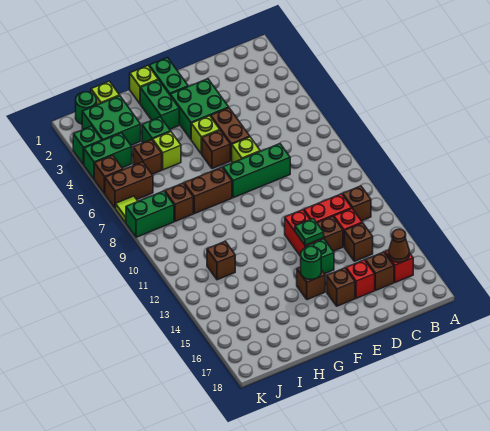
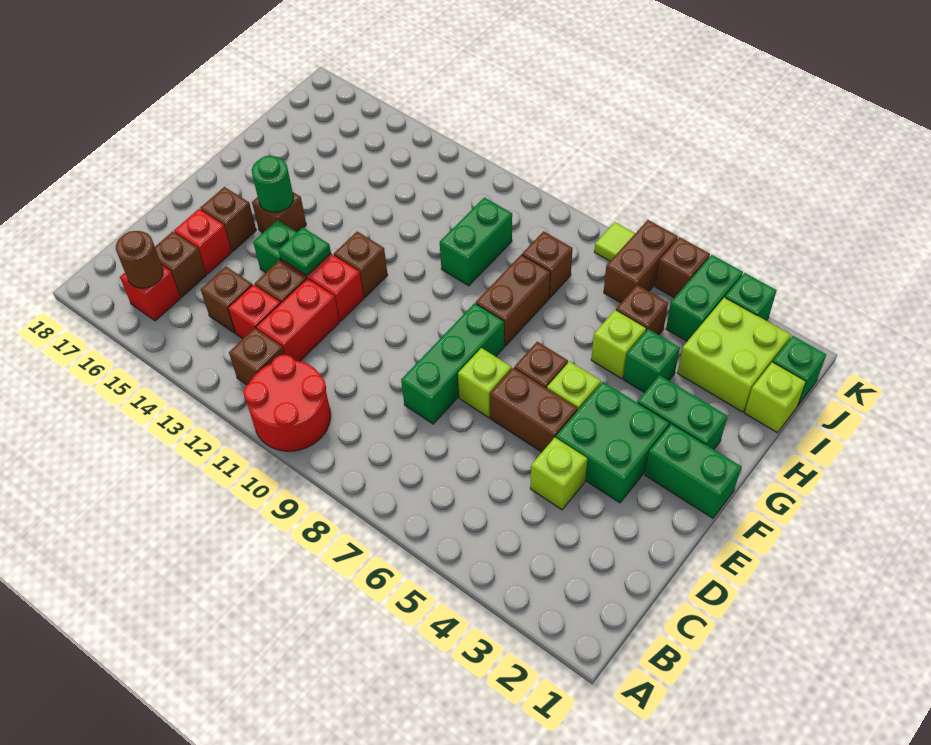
none -> red 2x2 round brick [244,355,331,451]
brown 1x1 cone [389,229,409,262] -> brown 1x1 round brick [116,231,163,288]
lime 1x1 brick [130,66,158,104] -> lime 1x1 brick moved to [530,438,587,510]
green 2x2 brick [82,96,141,145] -> lime 2x2 brick [678,297,791,412]
brown 1x1 brick [207,241,235,280] -> brown 1x1 brick moved to [334,232,388,297]
green 1x1 round brick [76,92,96,124] -> green 1x1 brick [773,336,826,405]
green 1x2 brick [126,191,174,237] -> green 1x2 brick moved to [440,198,512,286]

